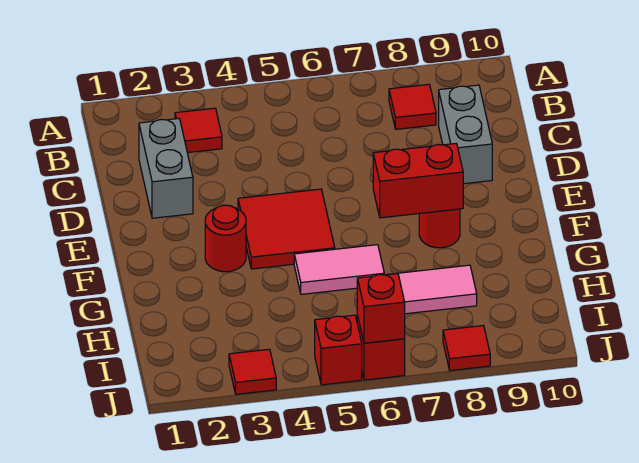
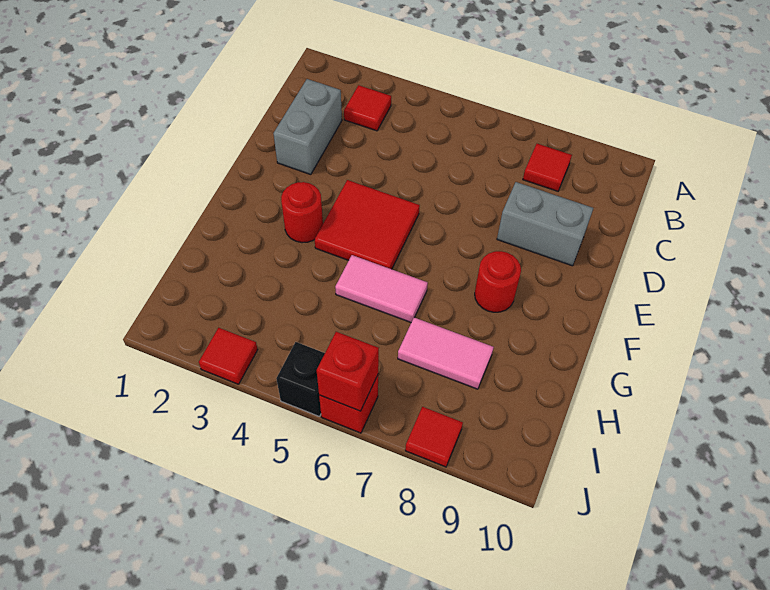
grey 1x2 brick [439,85,492,184] -> grey 1x2 brick turned to [497,182,593,266]
red 1x2 brick [373,143,463,218] -> none
red 1x1 brick [315,315,362,385] -> black 1x1 brick [276,342,325,416]

